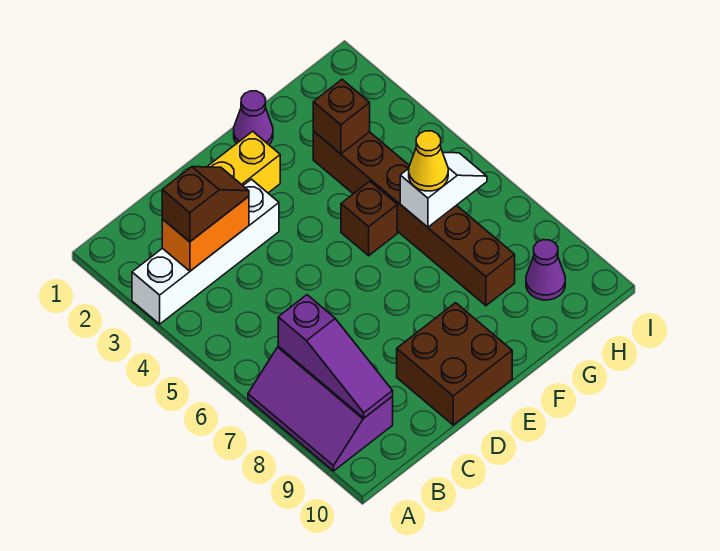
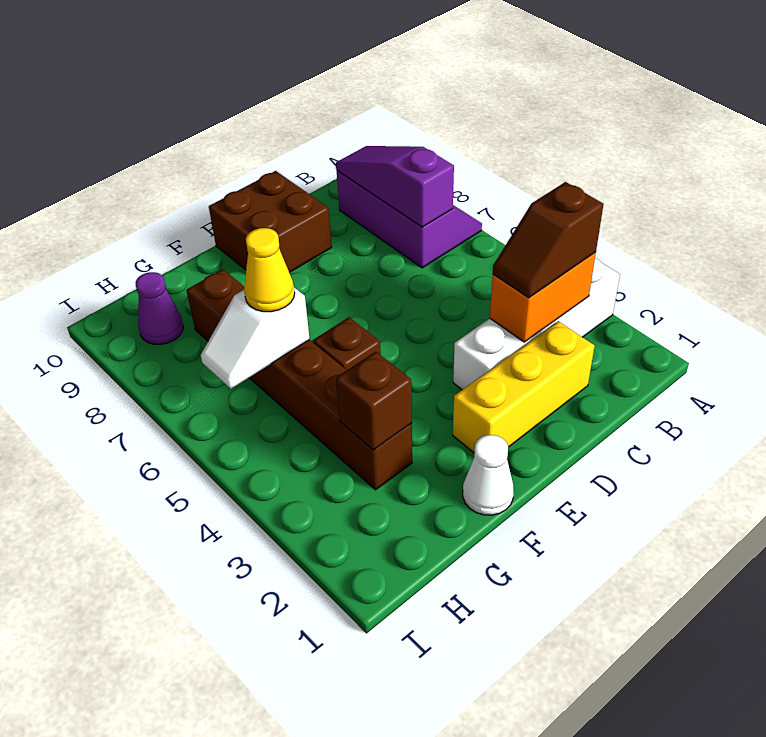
purple 1x1 cone [234,91,273,145] -> white 1x1 cone [463,435,514,515]

